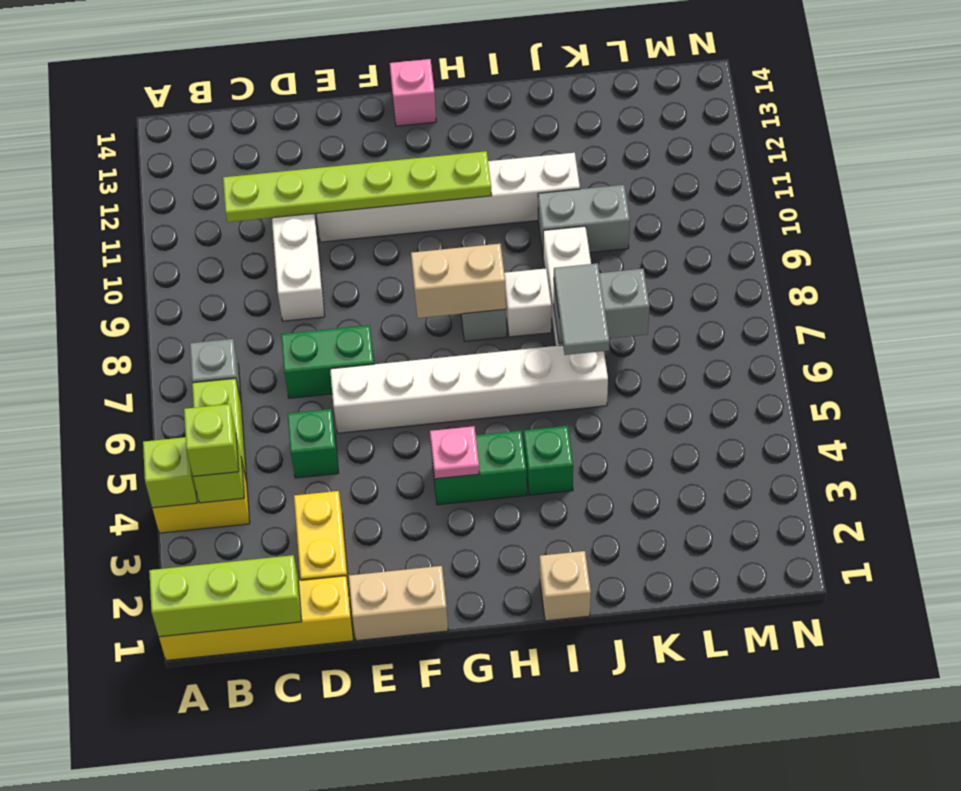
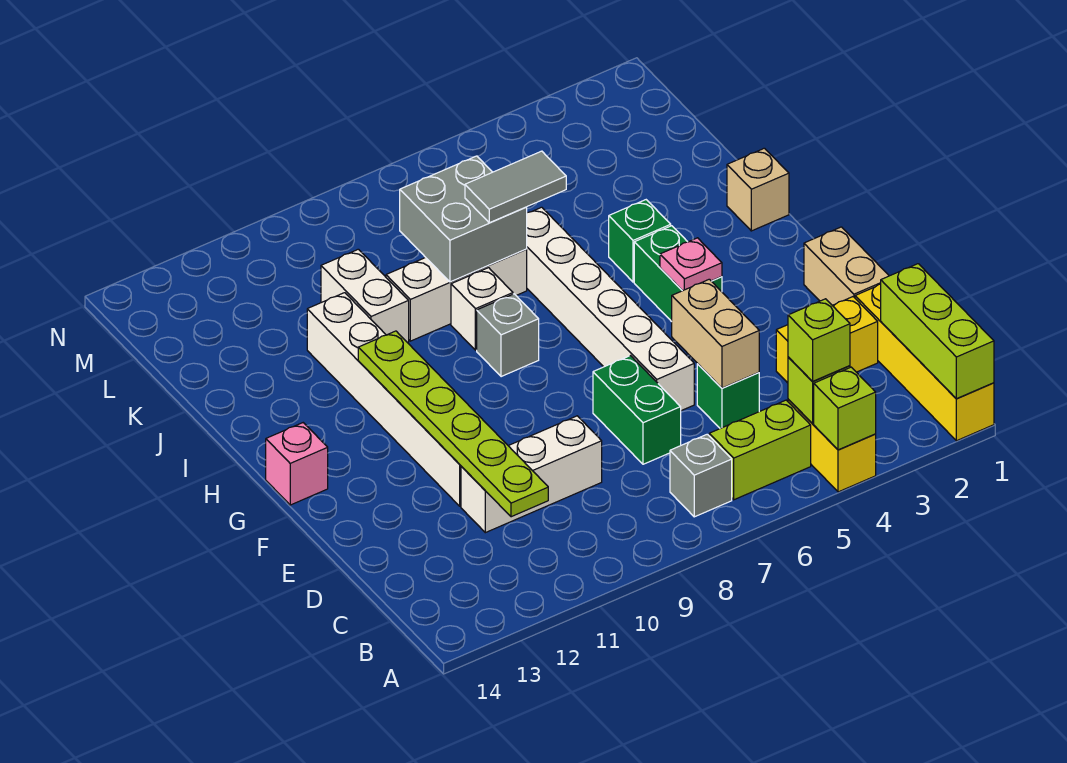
tan 1x2 brick [411,244,506,318] -> tan 1x2 brick moved to [672,279,759,388]
grey 1x2 brick [554,269,650,343] -> grey 2x2 brick [400,156,527,282]
grey 1x2 brick [538,185,630,253] -> white 1x2 brick [321,249,409,343]

